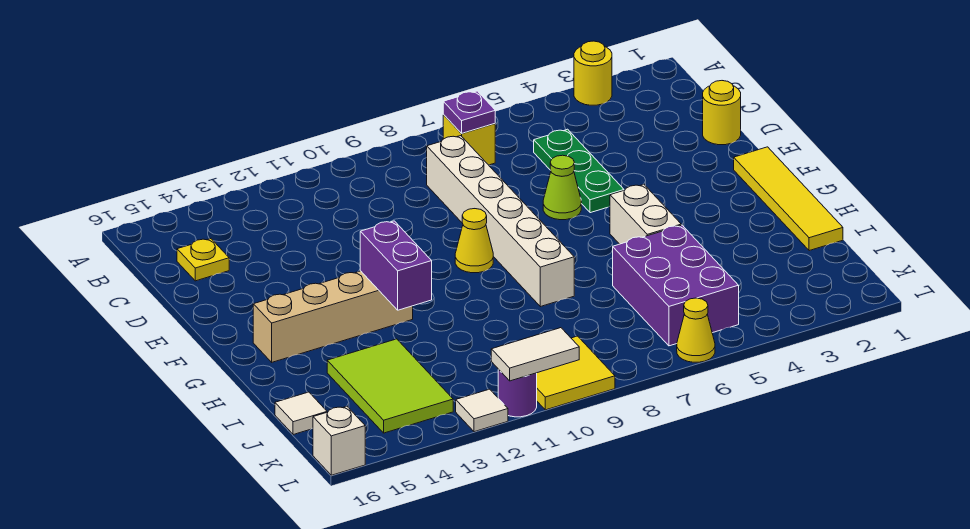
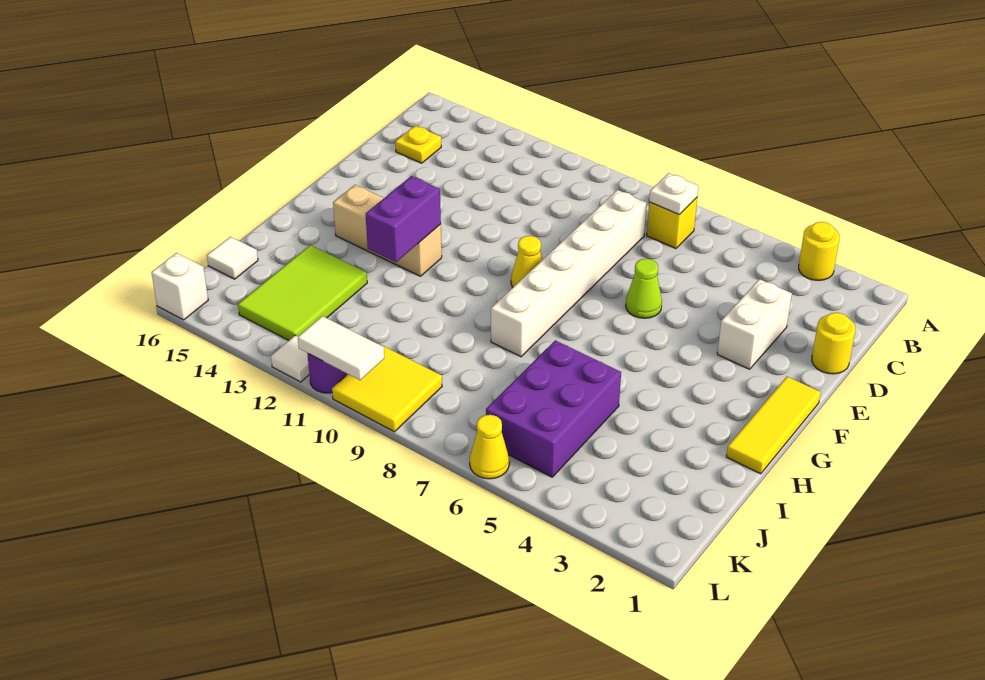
purple 1x1 plate [443,91,495,133] -> white 1x1 plate [649,173,698,215]
green 1x3 plate [534,129,624,213] -> none
yellow 1x4 tile [734,147,843,251] -> yellow 1x3 tile [726,377,821,474]
white 1x2 brick [610,184,681,244] -> white 1x2 brick moved to [717,279,792,369]
tan 1x4 brick [253,271,413,362] -> tan 1x3 brick [333,185,442,276]

